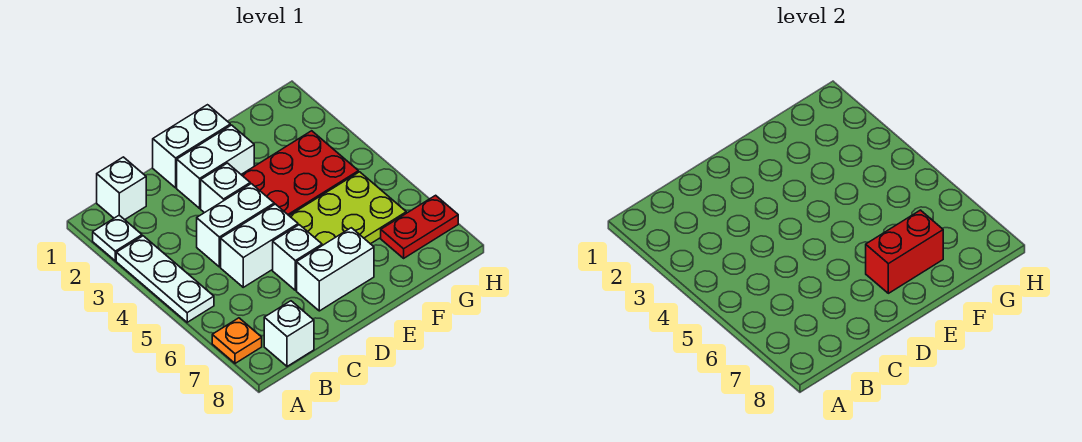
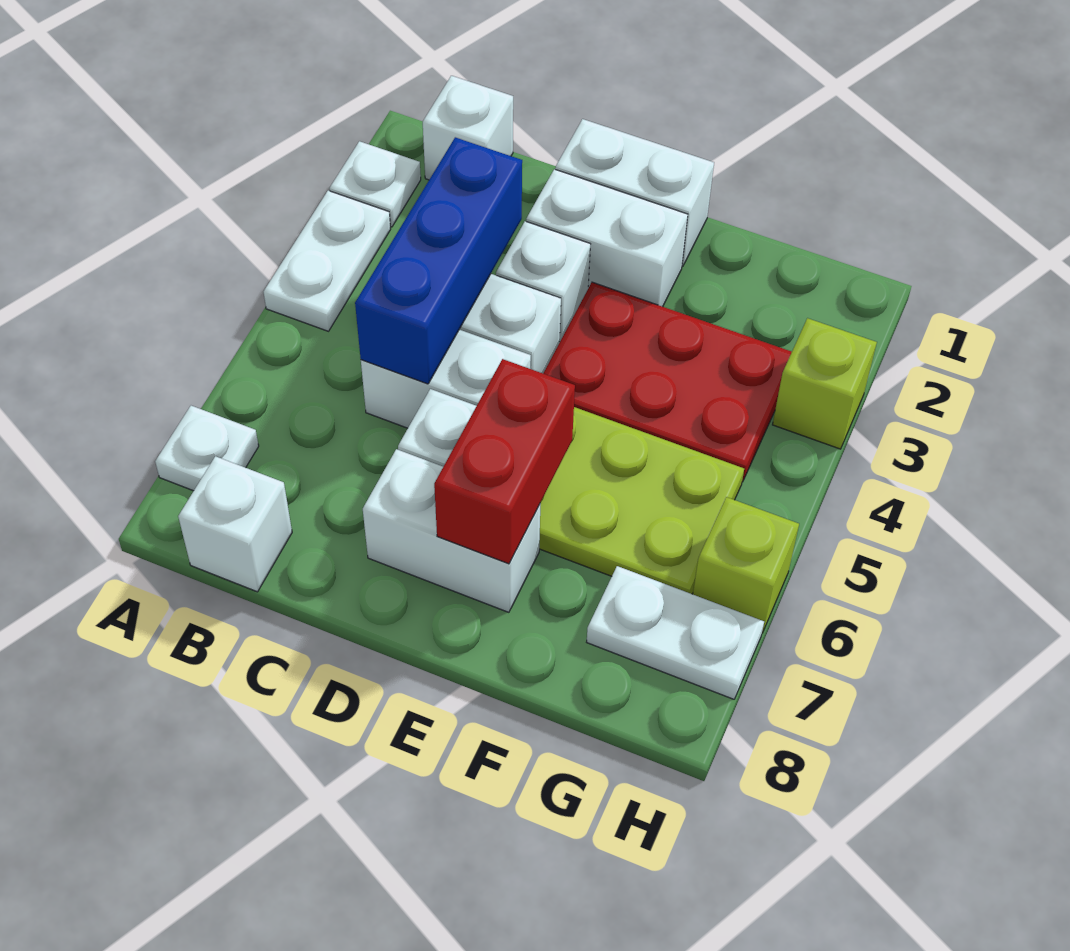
white 1x3 plate [116,236,214,322] -> white 1x2 plate [264,191,391,331]
orange 1x1 plate [212,318,262,363] -> white 1x1 plate [155,406,259,491]
none -> blue 1x3 brick [355,137,522,384]
red 1x2 brick [866,210,943,293] -> red 1x2 brick turned to [434,359,575,564]
red 1x2 plate [381,195,458,258] -> white 1x2 plate [587,566,764,699]
none -> lime 1x1 brick [773,318,877,449]
none -> lime 1x1 brick [693,497,799,633]

